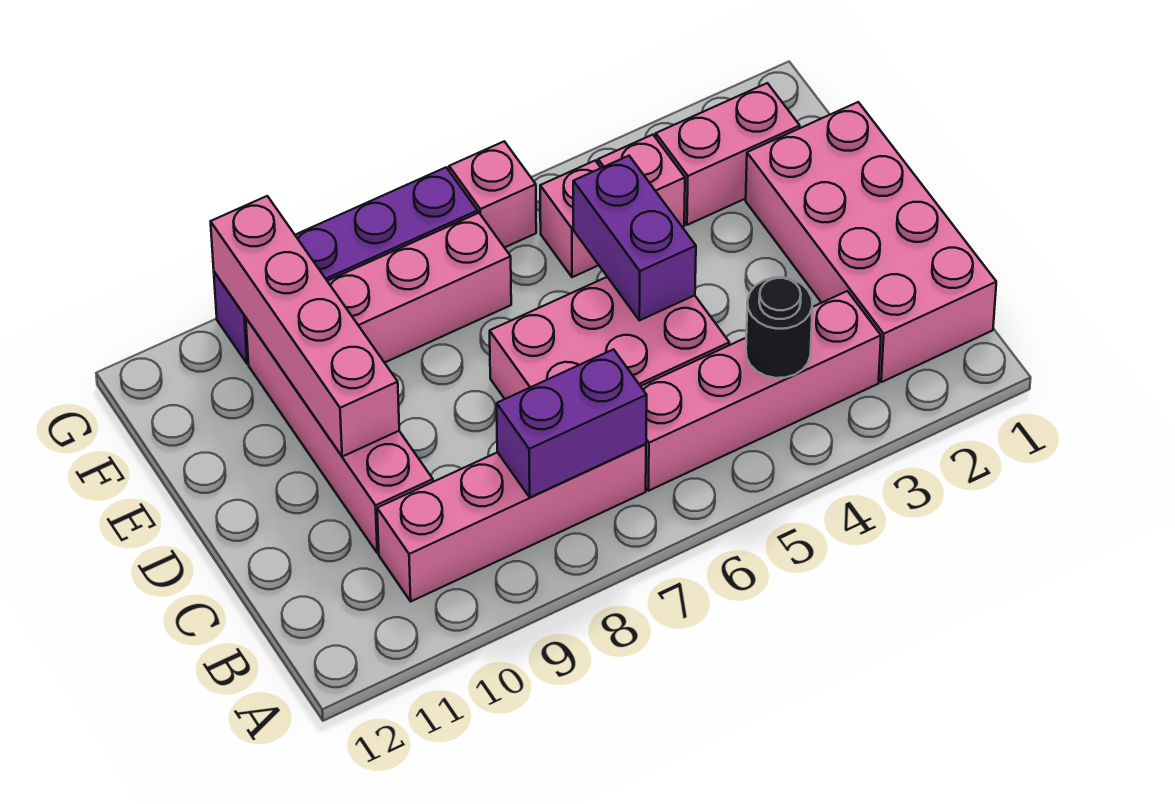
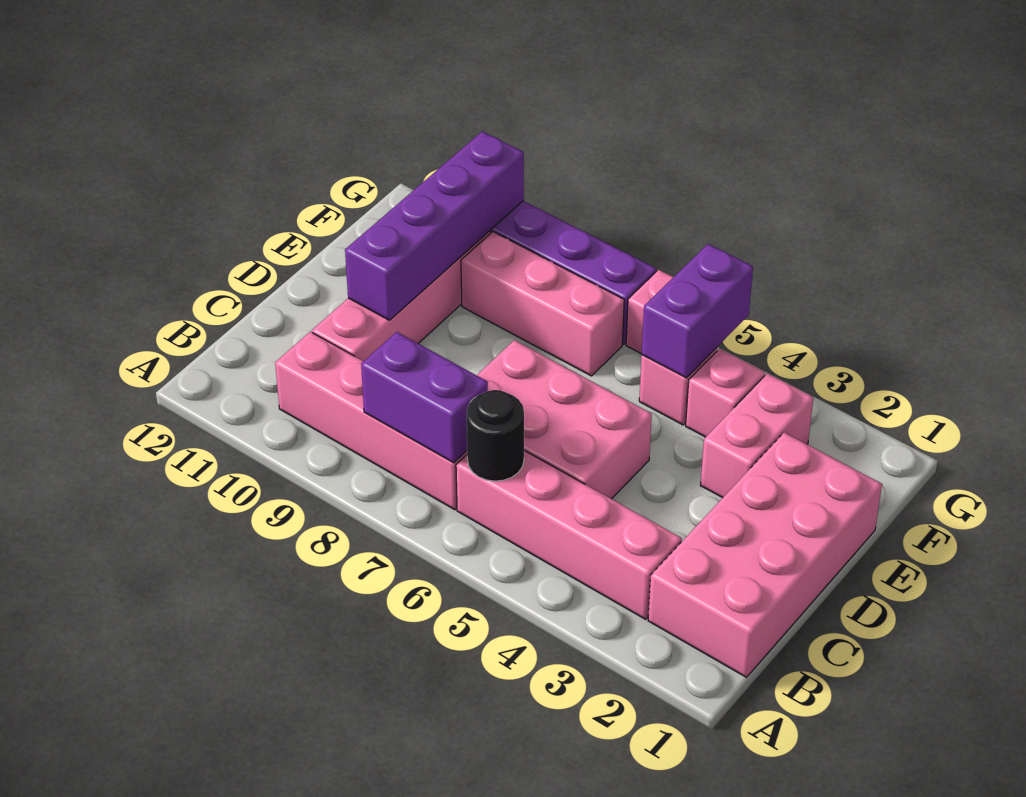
black 1x1 round brick [746,277,812,378] -> black 1x1 round brick moved to [467,390,524,481]
purple 1x2 brick [573,156,696,320] -> purple 1x2 brick moved to [642,244,753,378]
pink 1x4 brick [211,196,399,457] -> purple 1x4 brick [345,131,524,320]
pink 1x2 brick [656,83,800,225] -> pink 1x2 brick turned to [700,373,813,498]

